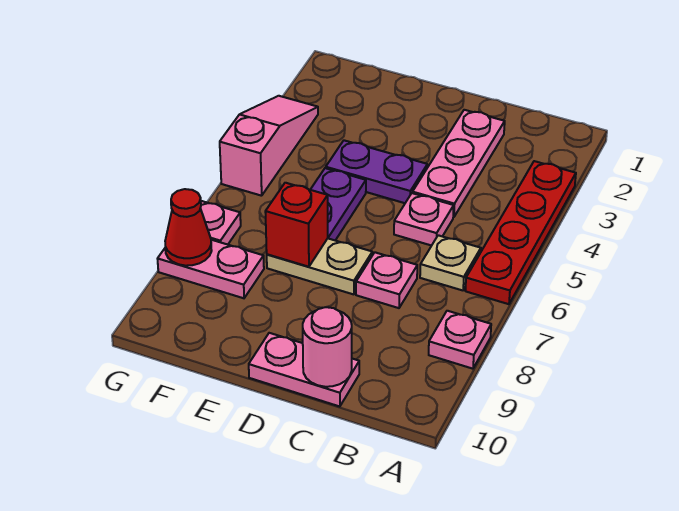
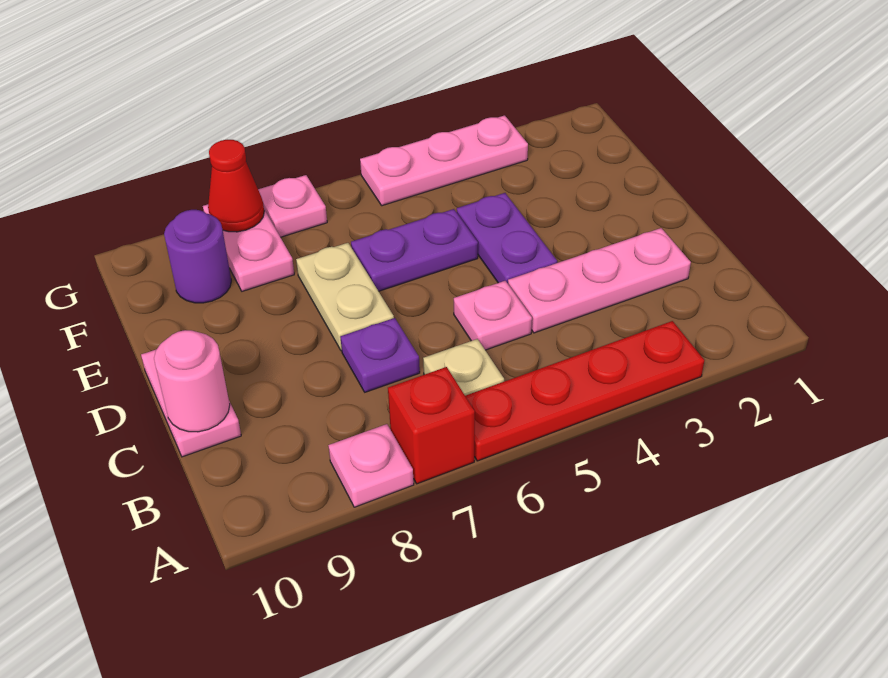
pink 1x1 plate [356,252,417,308] -> purple 1x1 plate [340,318,420,392]
red 1x1 brick [265,183,328,267] -> red 1x1 brick moved to [388,367,475,484]
none -> purple 1x1 round brick [164,210,231,303]
pink 1x3 slope [220,96,318,196] -> pink 1x3 plate [360,115,528,206]

